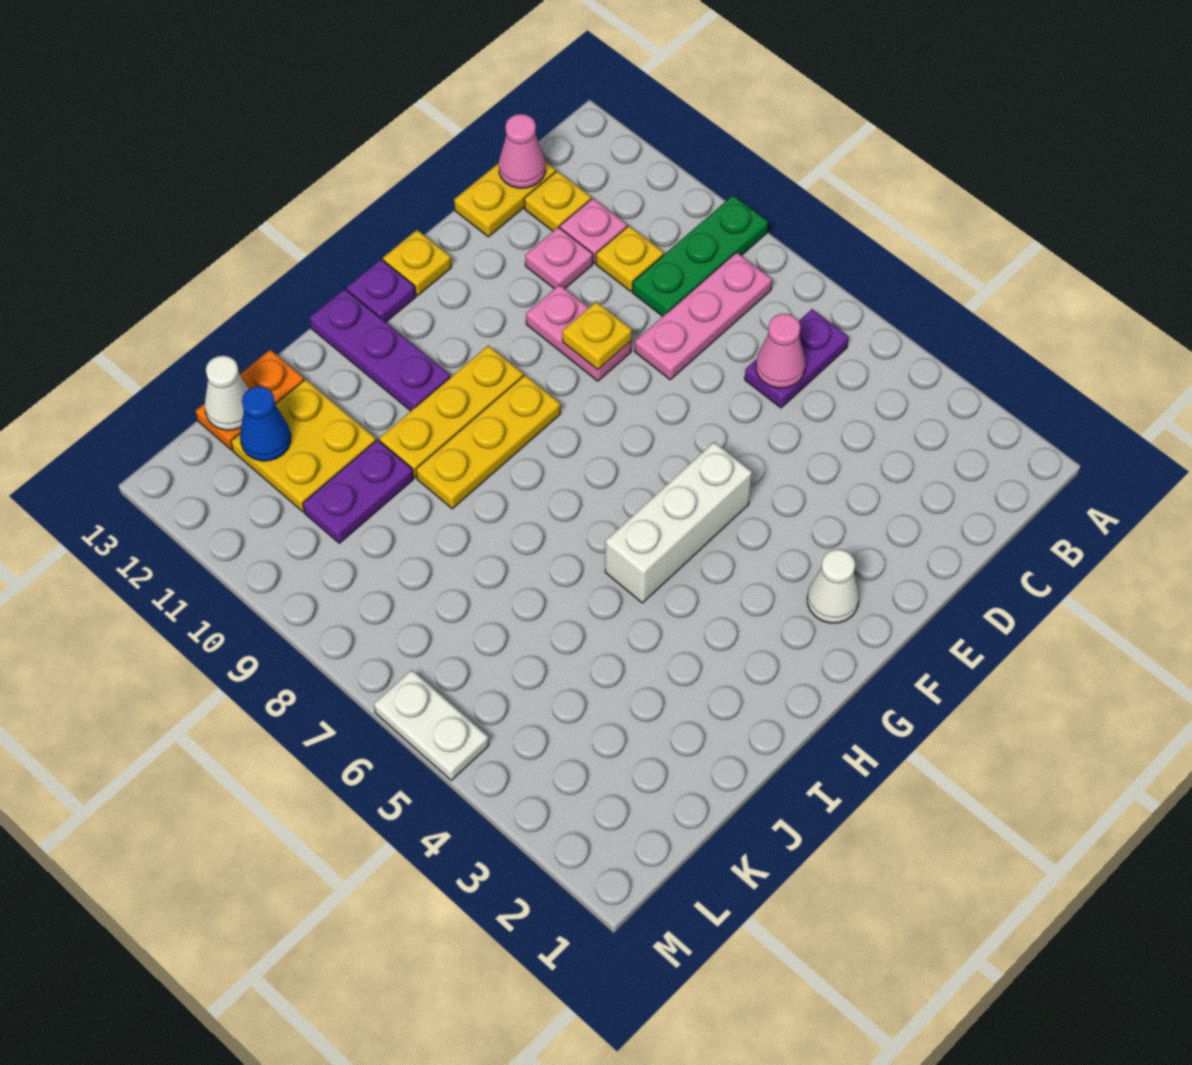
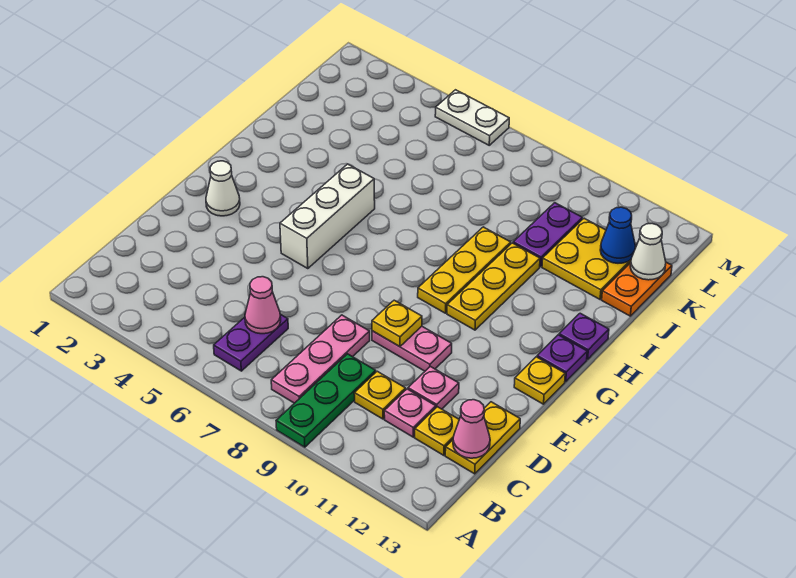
purple 1x3 plate [310,289,450,411] -> purple 1x1 plate [559,313,609,359]

